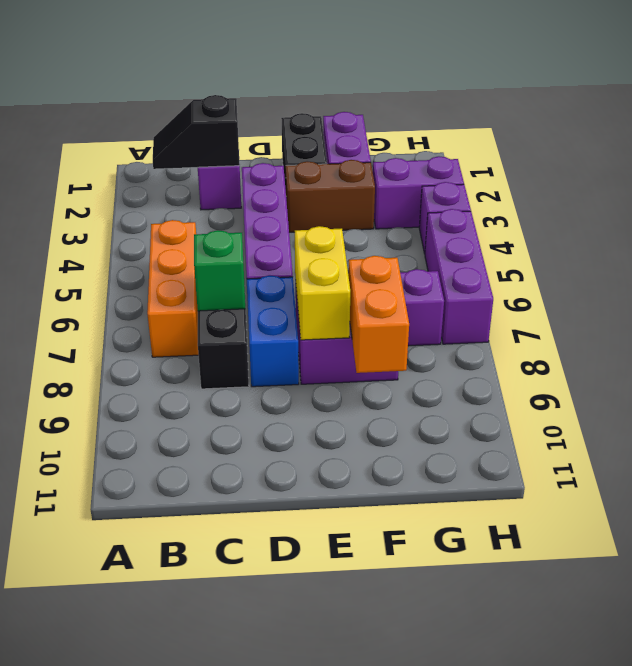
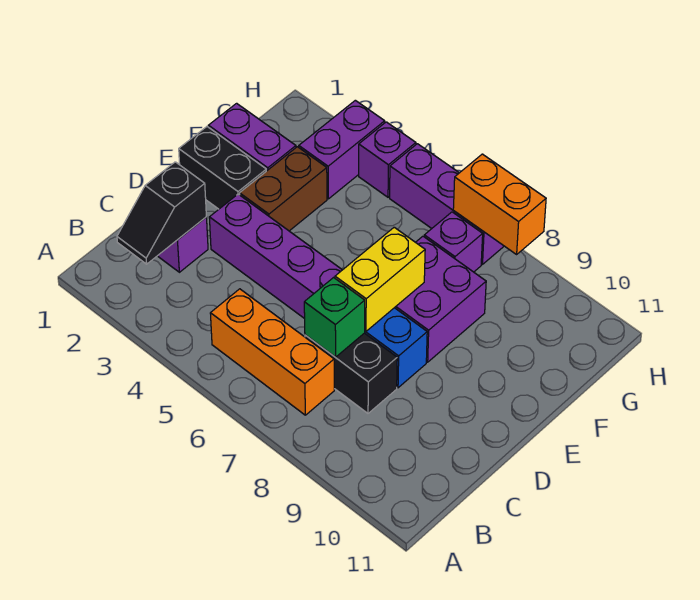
yellow 1x2 brick [295,226,350,340] -> yellow 1x2 brick turned to [335,227,425,331]
orange 1x2 brick [348,256,409,373] -> orange 1x2 brick moved to [453,154,546,254]

